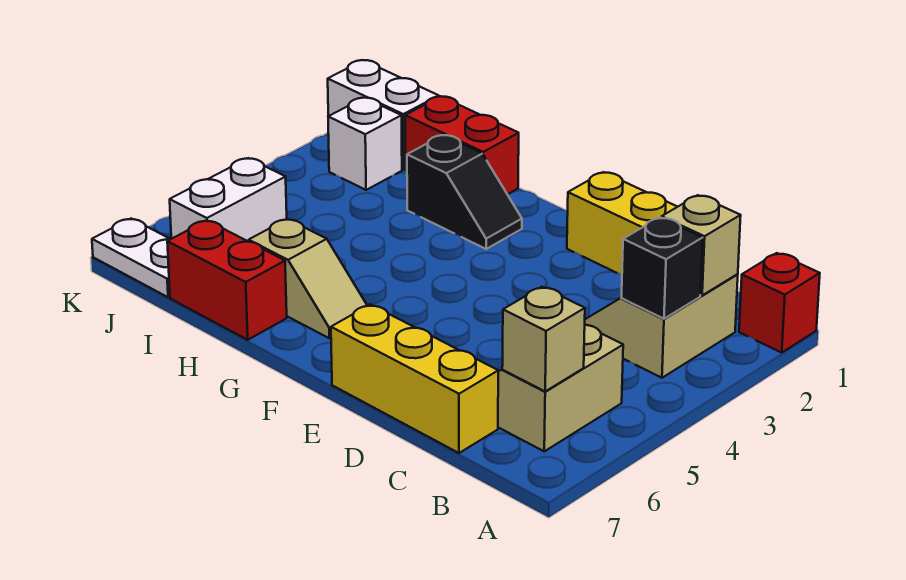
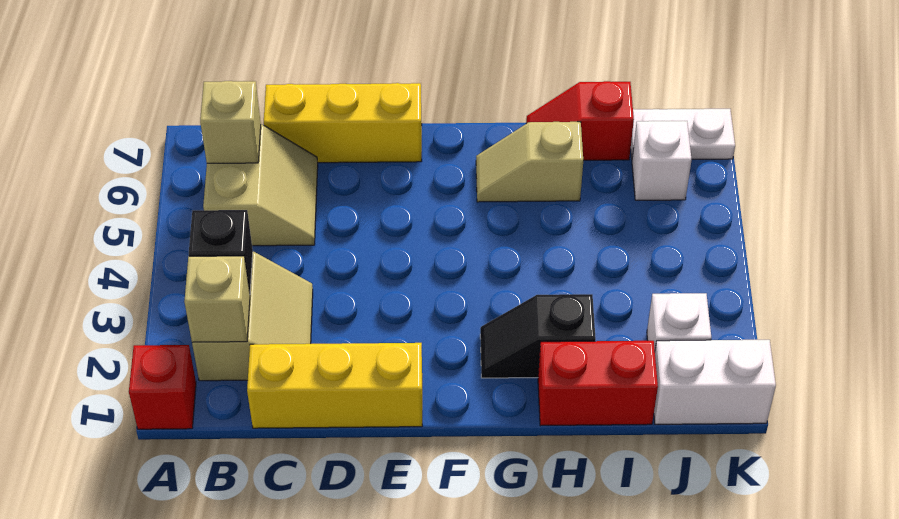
red 1x2 brick [167,220,287,340] -> red 1x2 slope [526,81,634,160]
white 1x2 brick [170,158,287,242] -> white 1x1 brick [632,121,692,200]

